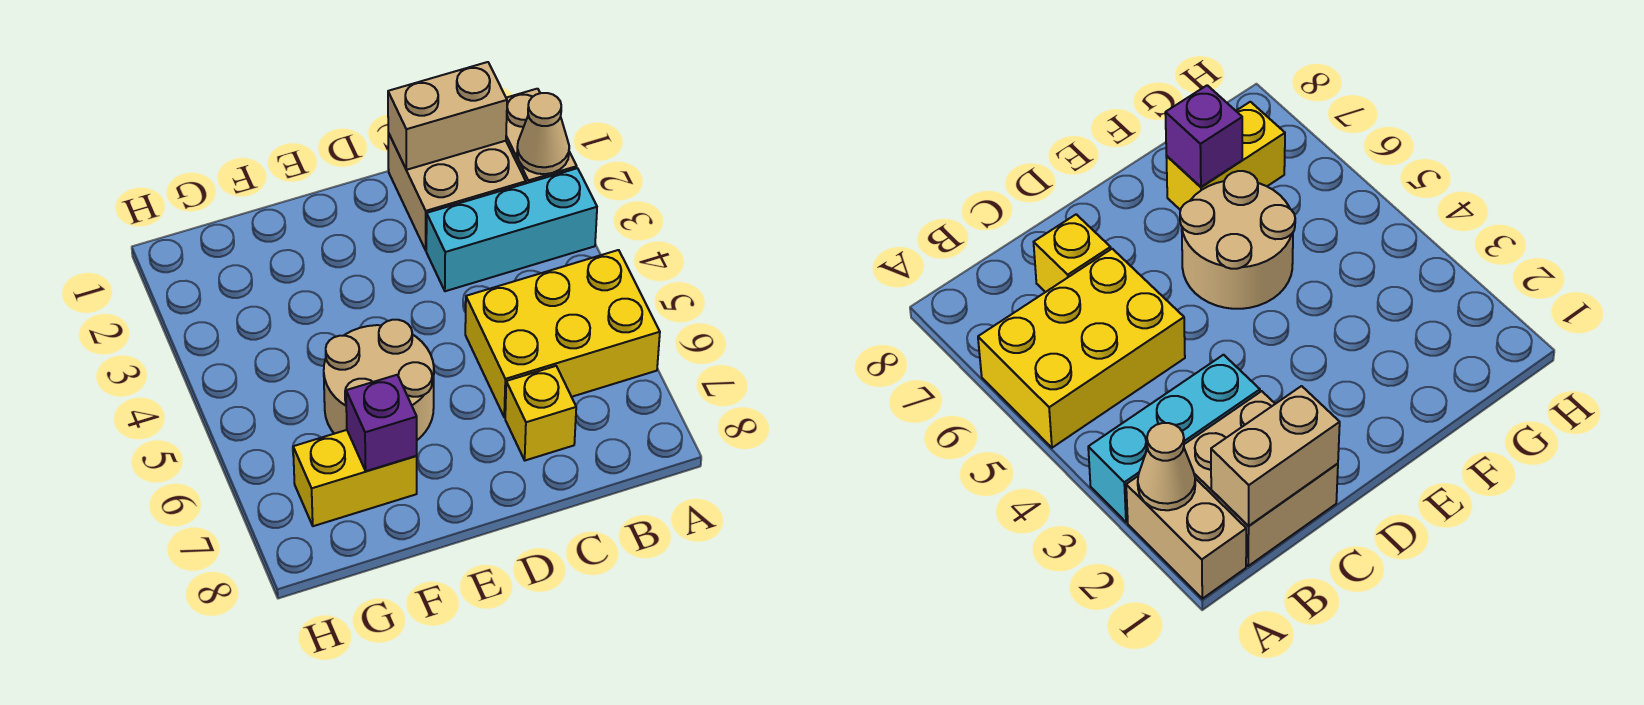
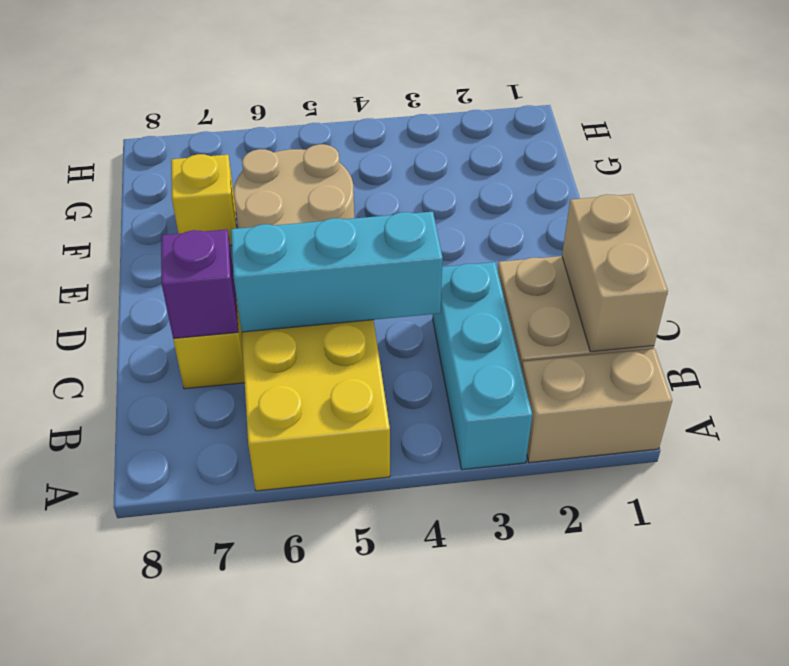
tan 1x1 cone [517,93,569,174] -> none
none -> cyan 1x3 brick [231,212,443,332]
yellow 1x2 brick [293,430,417,526] -> yellow 1x1 brick [171,154,237,245]
purple 1x1 brick [346,375,417,471] -> purple 1x1 brick moved to [161,229,238,338]

